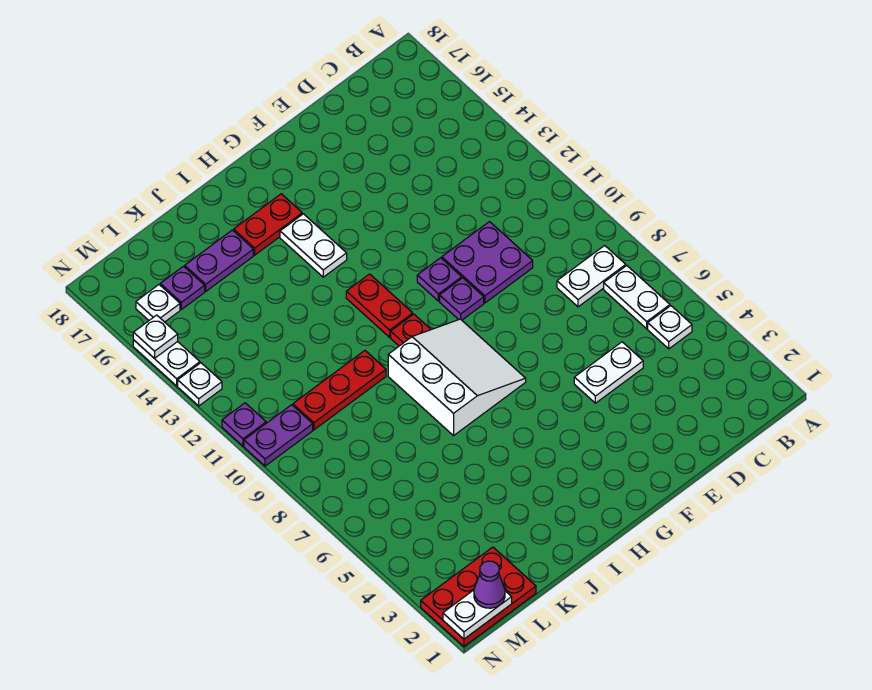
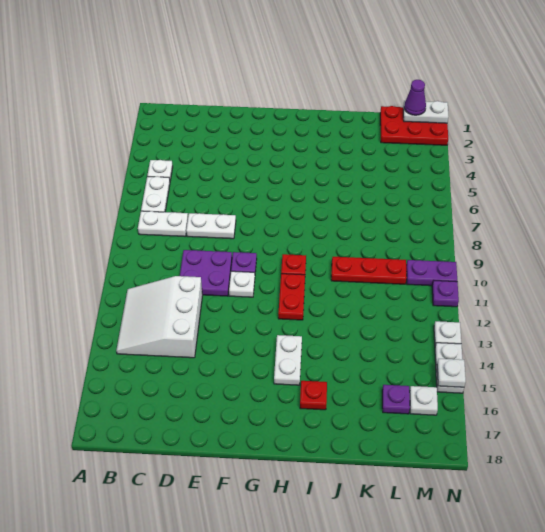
white 1x2 plate [574,342,643,403] -> white 1x2 plate moved to [186,213,236,239]
purple 1x1 plate [417,258,462,301] -> white 1x1 plate [229,271,255,297]
white 3x3 slope [388,319,526,436] -> white 3x3 slope moved to [116,276,202,358]
red 1x2 plate [234,194,302,255] -> red 1x1 plate [300,381,327,410]
purple 1x2 plate [185,230,253,291] -> none

